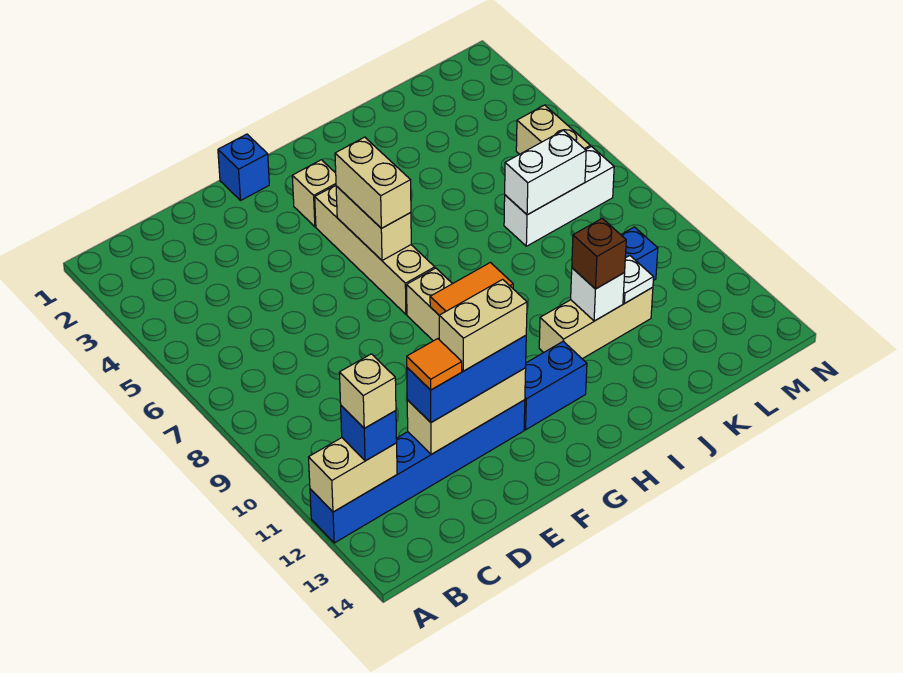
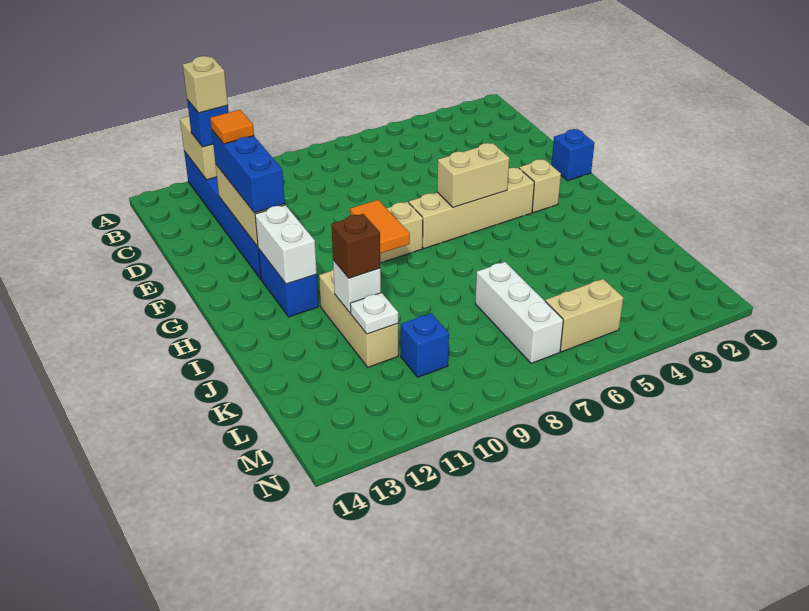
tan 1x2 brick [439,279,527,371] -> none
tan 1x2 brick [335,137,411,228] -> none
white 1x2 brick [505,130,586,215] -> white 1x2 brick moved to [255,205,317,284]

